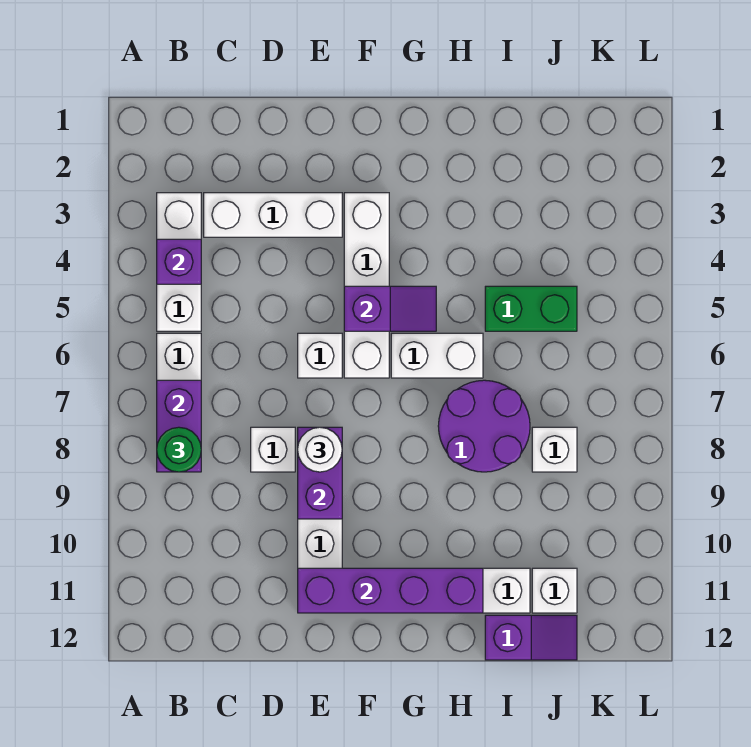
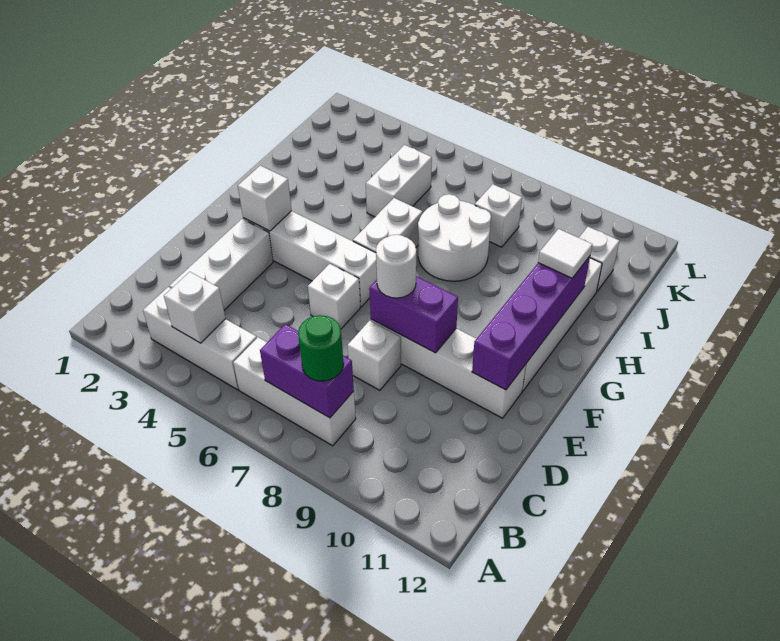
purple 1x1 brick [157,239,201,284] -> white 1x1 brick [164,272,226,343]
none -> white 1x1 brick [238,166,292,231]
purple 1x2 slope [344,286,436,331] -> none
purple 2x2 round brick [438,380,530,472] -> white 2x2 round brick [418,194,491,281]
none -> white 1x1 tile [538,229,592,278]
green 1x2 brick [485,286,577,331] -> white 1x2 brick [366,145,432,217]
purple 1x2 slope [485,615,577,660] -> none

